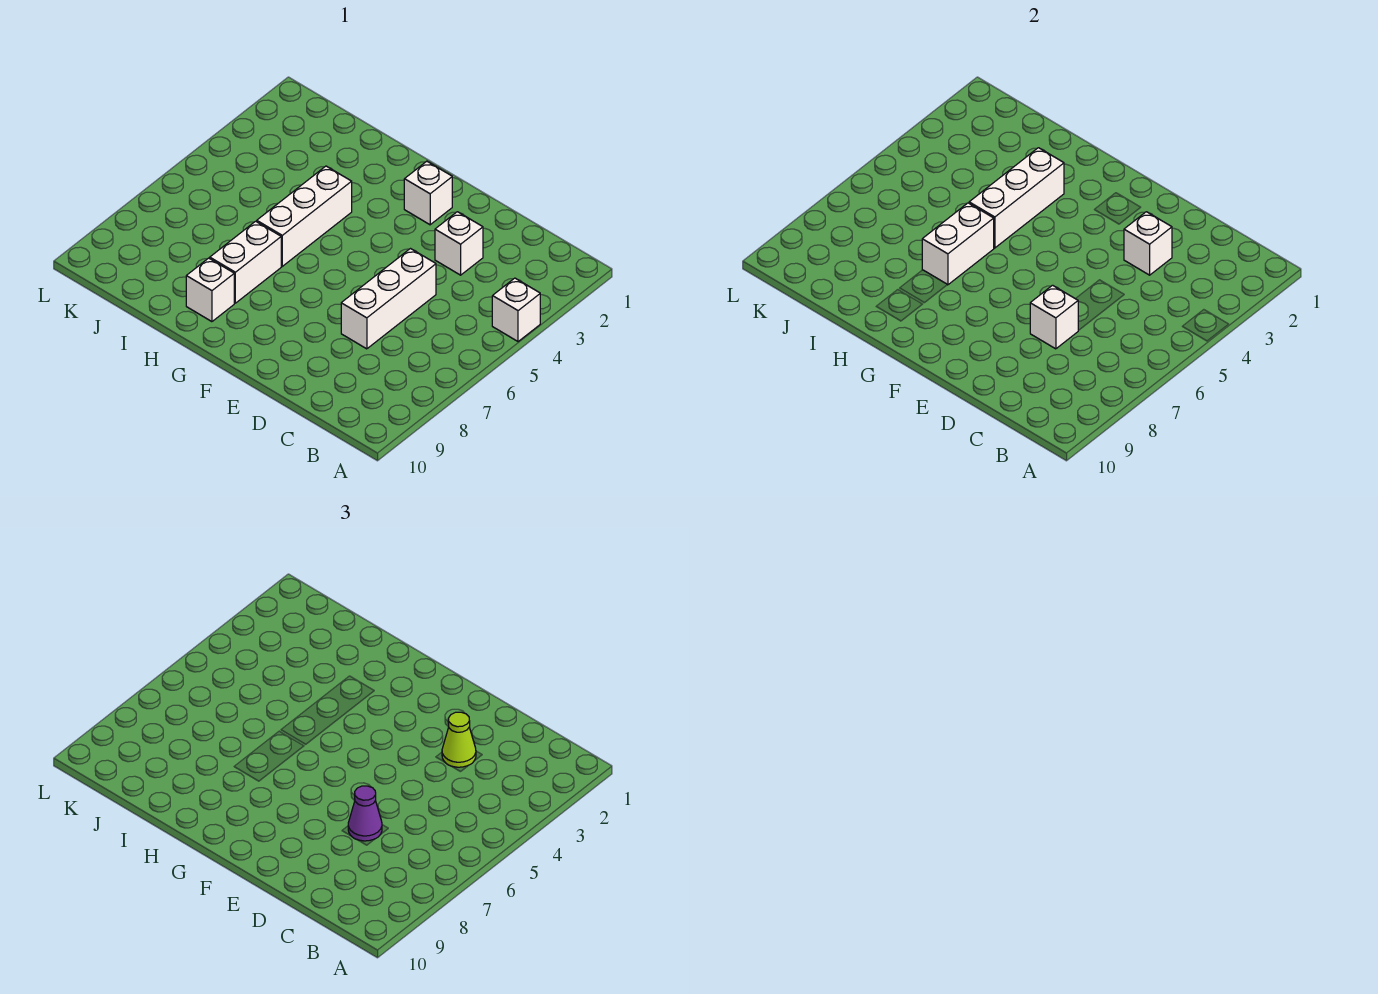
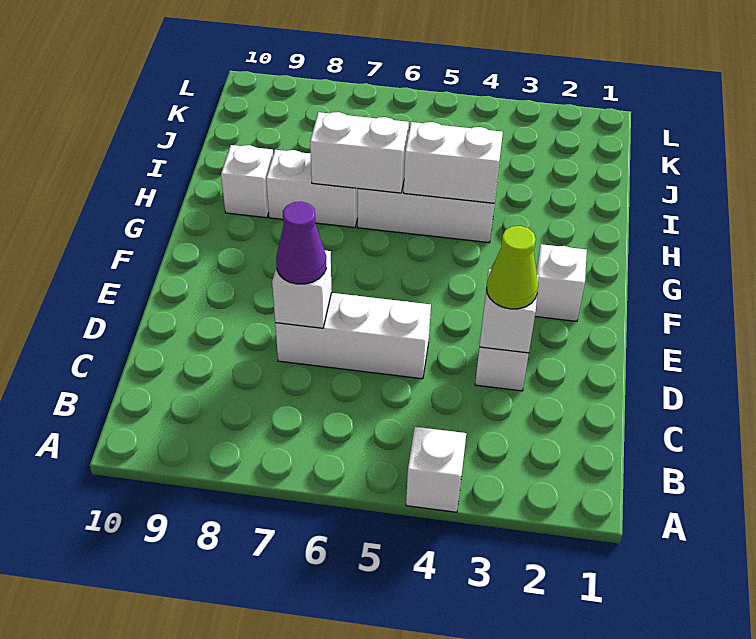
white 1x3 brick [969,148,1064,248] -> white 1x2 brick [404,122,503,203]

